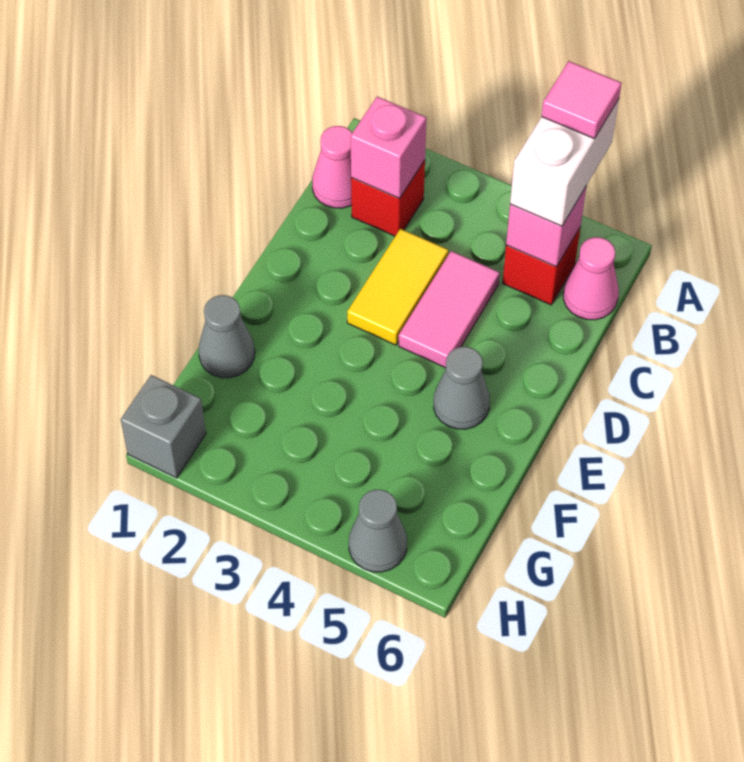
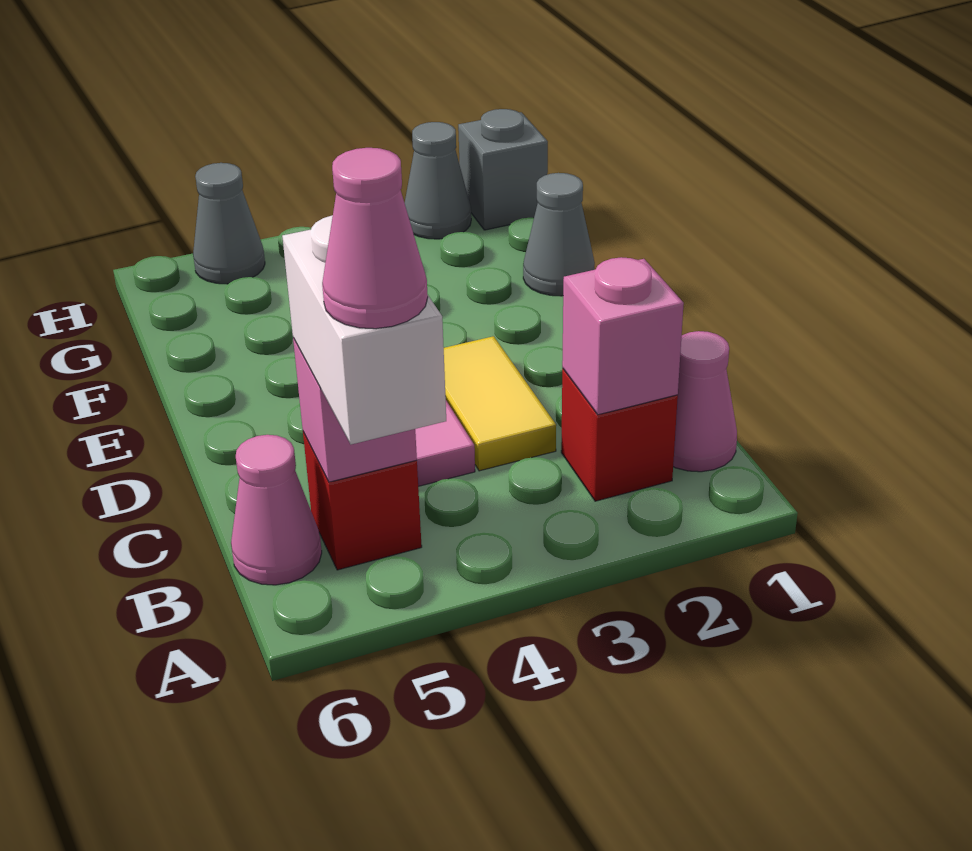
pink 1x1 tile [541,61,622,139] -> pink 1x1 cone [322,148,428,329]
grey 1x1 cone [434,347,490,429] -> grey 1x1 cone moved to [405,122,471,239]

